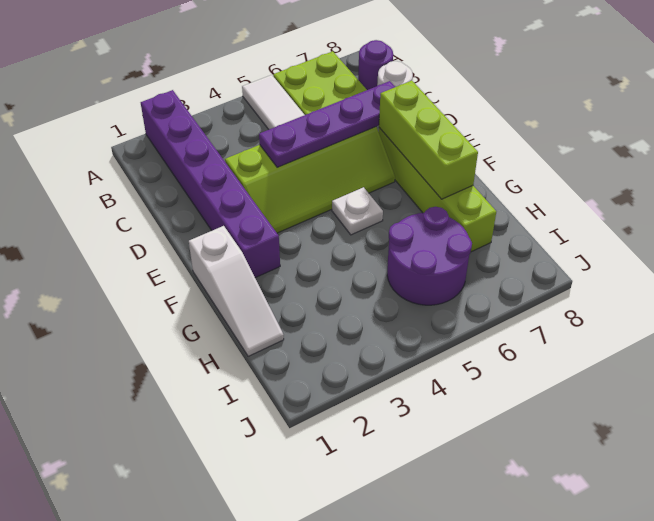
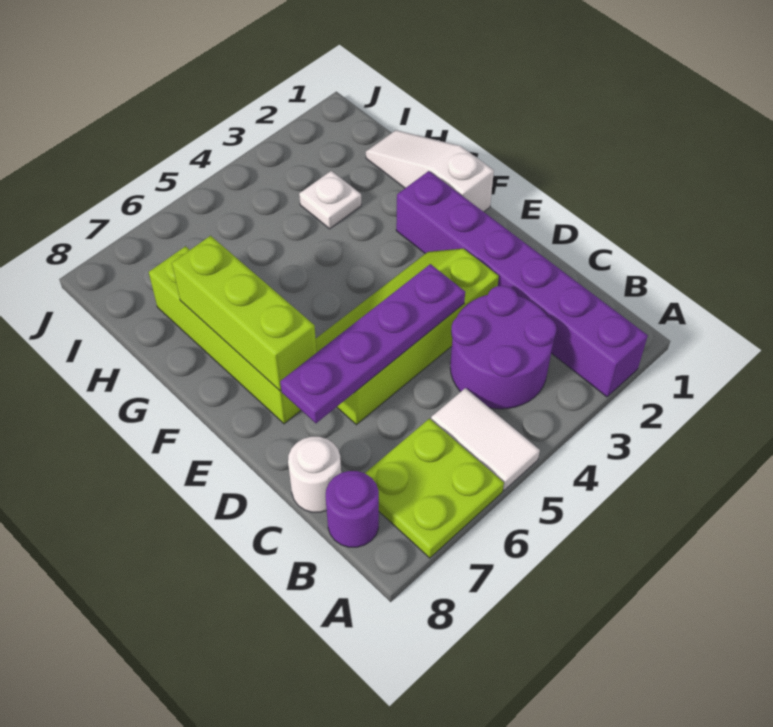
white 1x1 plate [332,187,383,235] -> white 1x1 plate moved to [299,171,361,229]
purple 2x2 round brick [387,207,472,305] -> purple 2x2 round brick moved to [450,286,557,409]

